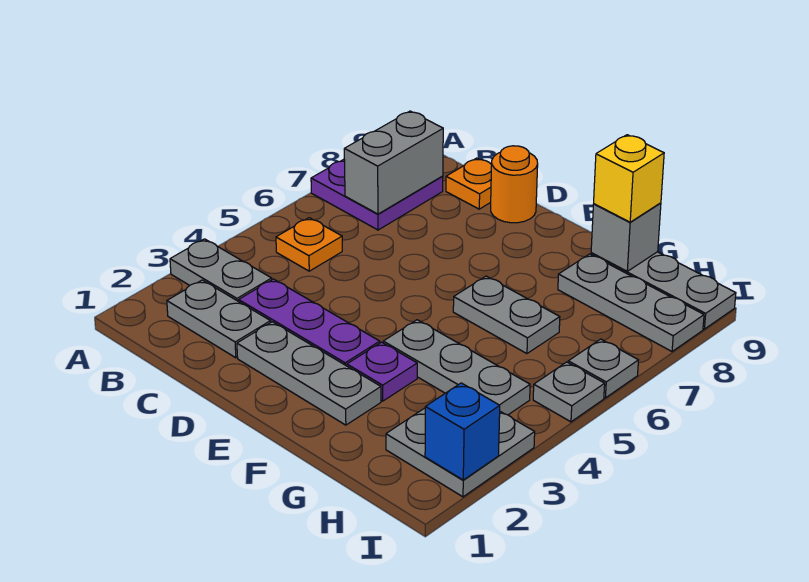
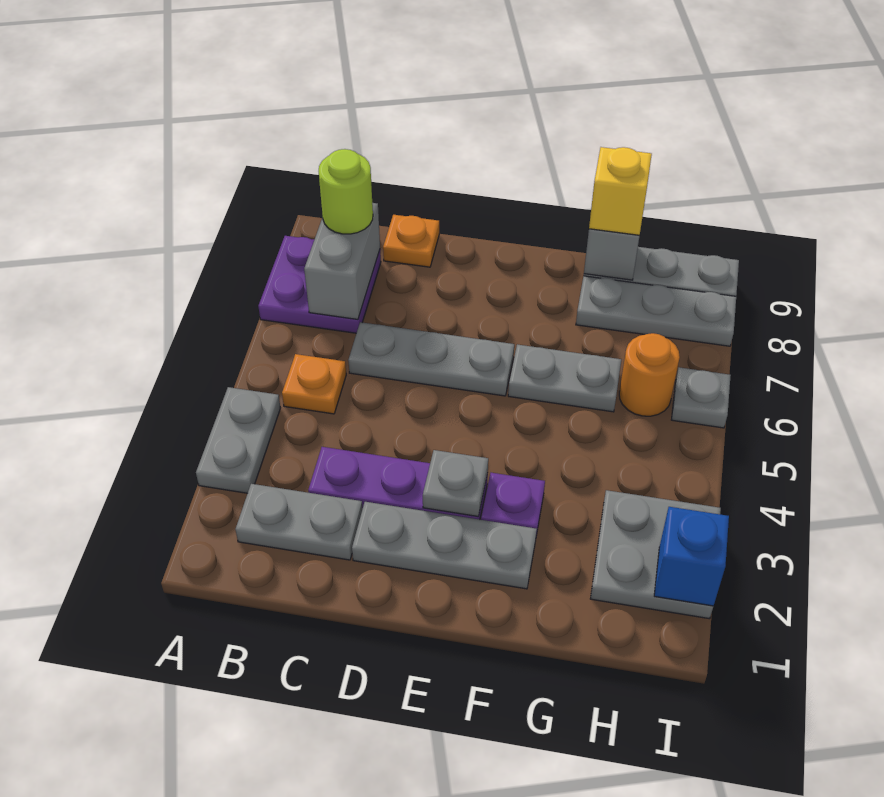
grey 1x2 plate [170,239,272,301] -> grey 1x2 plate turned to [196,387,280,493]
none -> lime 1x1 round brick [319,149,373,234]
orange 1x1 round brick [491,146,538,223] -> orange 1x1 round brick moved to [619,333,680,416]
grey 1x3 plate [383,320,530,415] -> grey 1x3 plate moved to [348,322,514,396]
grey 1x1 plate [533,362,605,422] -> grey 1x1 plate moved to [423,450,488,516]

